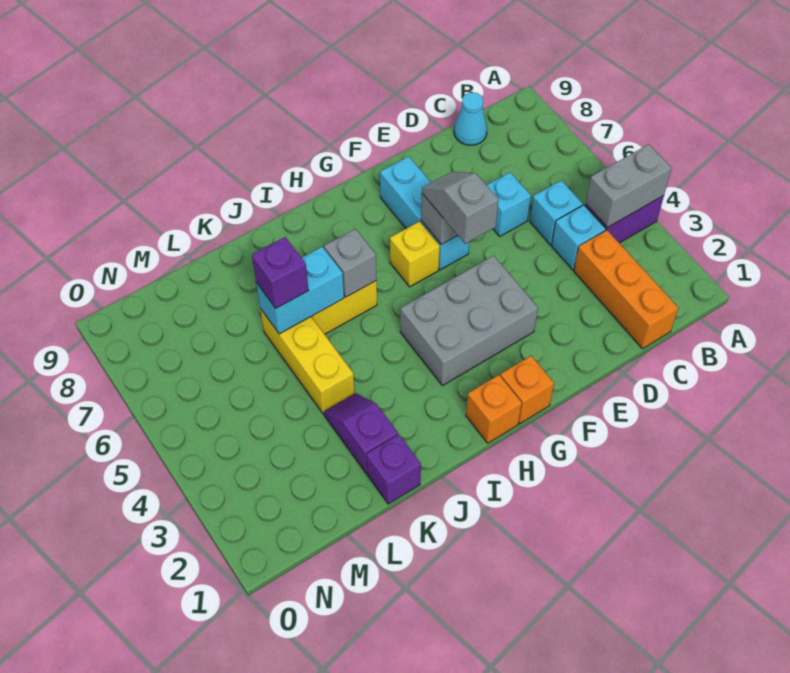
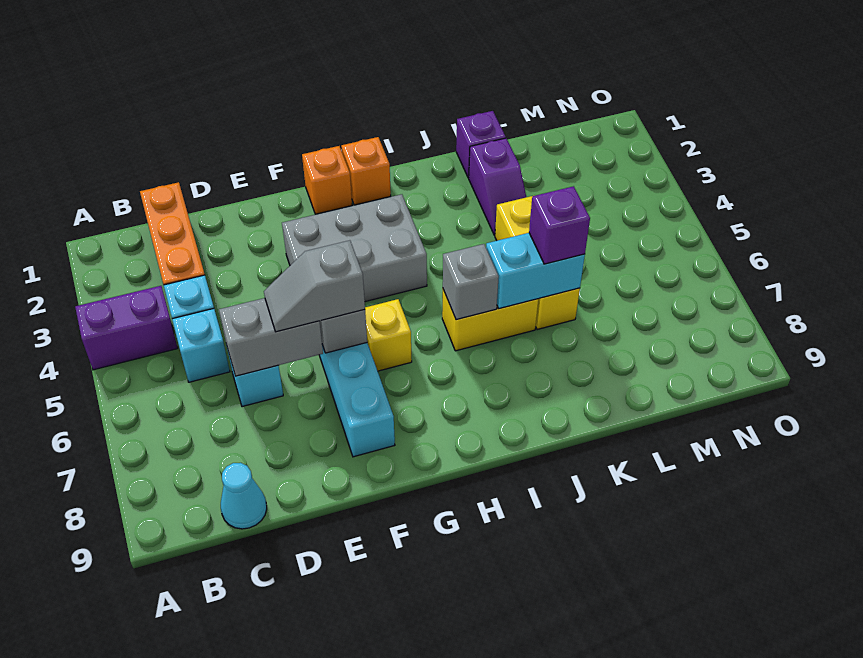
grey 1x2 brick [586,144,672,228] -> grey 1x2 brick moved to [219,298,323,376]
grey 1x2 slope [422,172,499,244] -> grey 1x2 slope turned to [264,240,365,332]

